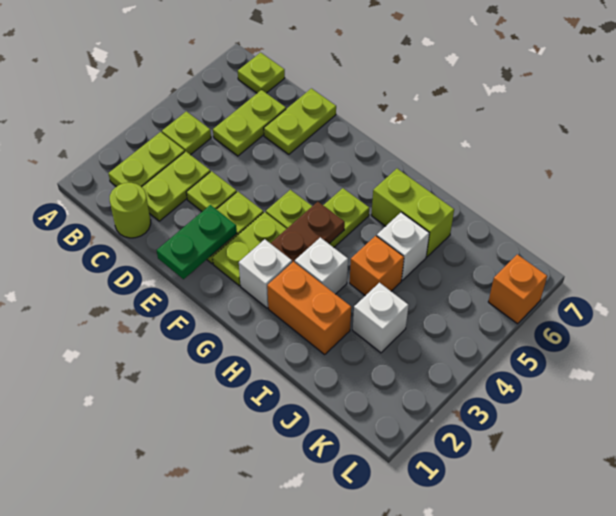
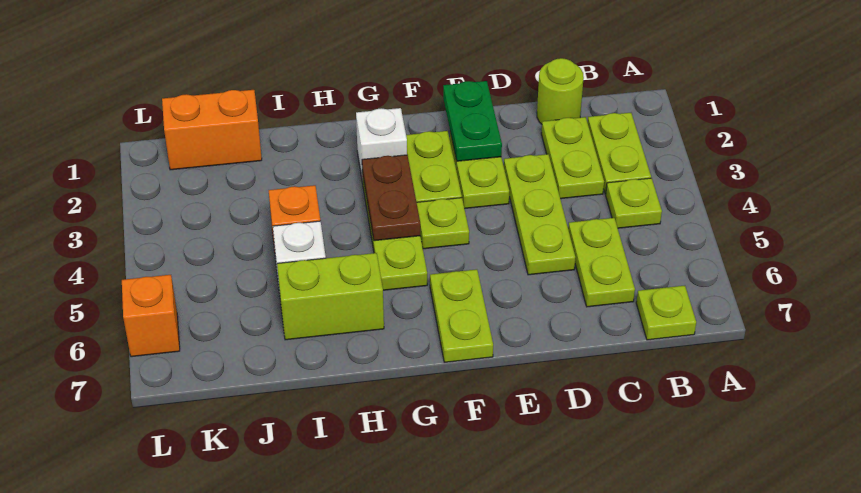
lime 1x1 plate [186,171,237,211] -> lime 1x3 plate [504,154,575,275]
lime 1x2 plate [264,88,336,154] -> lime 1x2 plate moved to [430,269,493,362]
orange 1x2 brick [267,262,351,354] -> orange 1x2 brick moved to [162,90,262,170]
white 1x1 brick [295,237,348,294] -> none
white 1x1 brick [353,283,409,353] -> none

